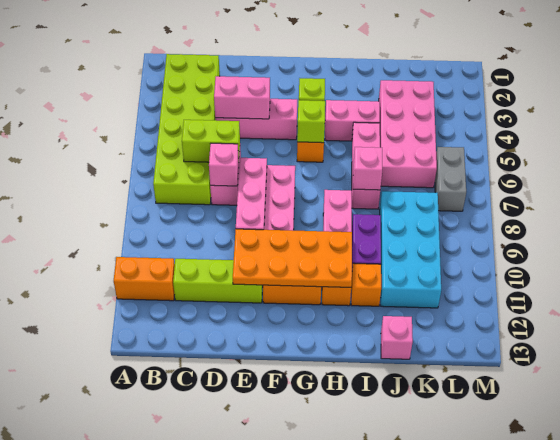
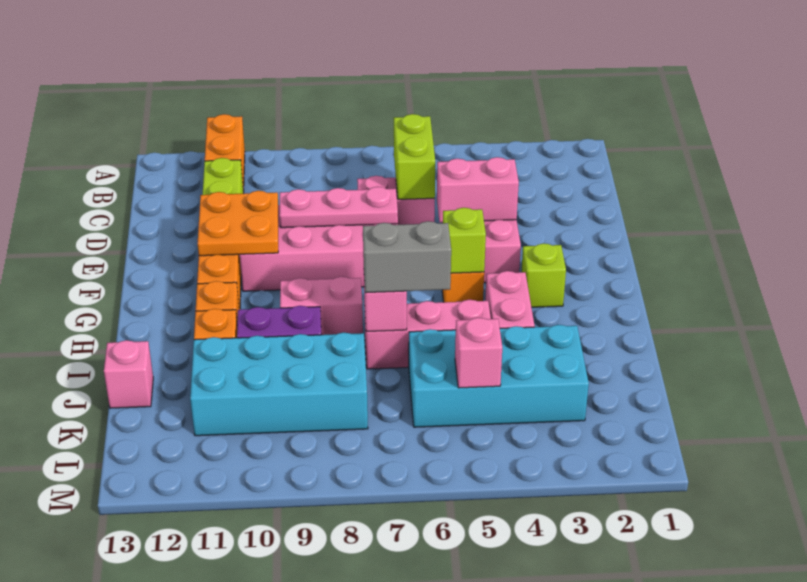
lime 2x6 brick [153,54,220,205] -> none
pink 1x2 brick [214,76,270,119] -> pink 1x2 brick turned to [437,157,519,222]
pink 1x1 brick [209,143,239,186] -> pink 1x1 brick moved to [455,318,502,388]
orange 2x4 plate [233,229,352,287] -> orange 2x2 plate [198,191,278,256]
pink 2x4 brick [379,80,437,188] -> cyan 2x4 brick [409,325,589,427]
grey 1x2 brick [435,147,466,211] -> grey 1x2 brick moved to [363,221,451,293]

